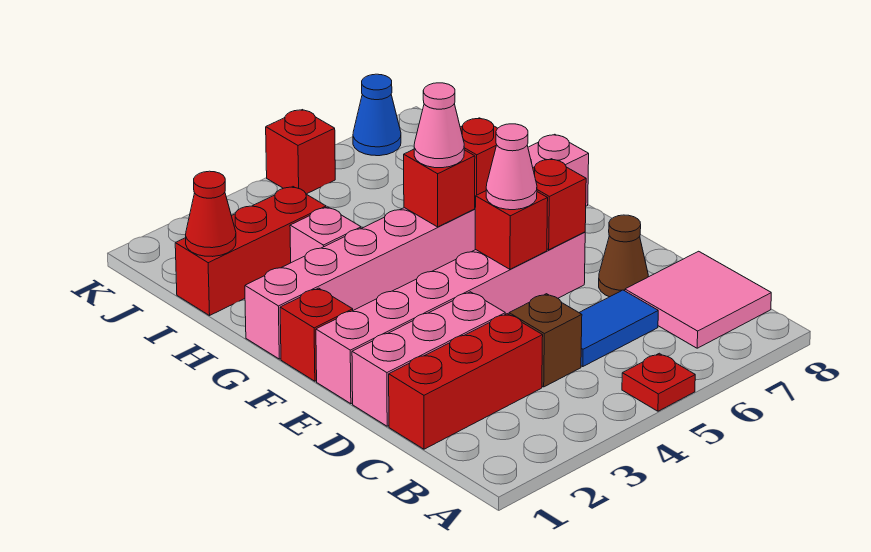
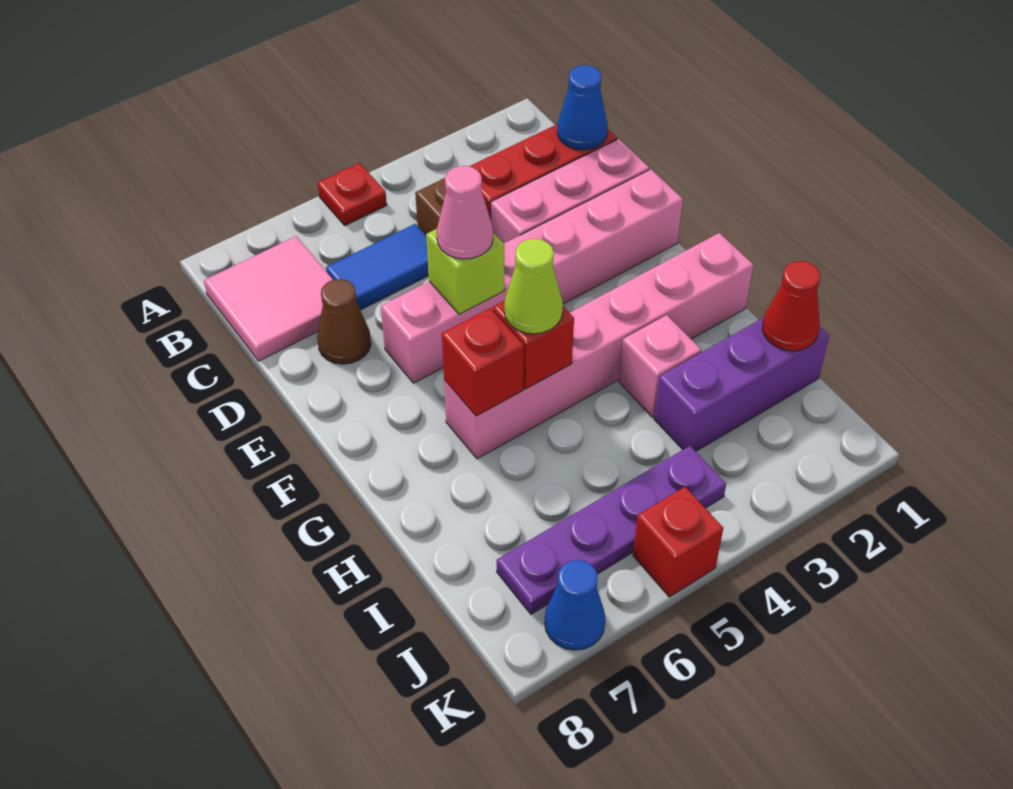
none -> blue 1x1 cone [557,65,608,150]
red 1x1 brick [475,191,548,269] -> lime 1x1 brick [426,229,504,314]
red 1x1 brick [533,159,586,250] -> none
red 1x1 brick [280,288,353,381] -> none
pink 1x8 brick [245,134,589,359] -> pink 1x6 brick [444,233,753,459]
pink 1x1 cone [414,83,464,168] -> lime 1x1 cone [504,239,563,334]
red 1x3 brick [175,187,326,316] -> purple 1x3 brick [654,318,829,451]
none -> purple 1x4 plate [497,446,726,614]

